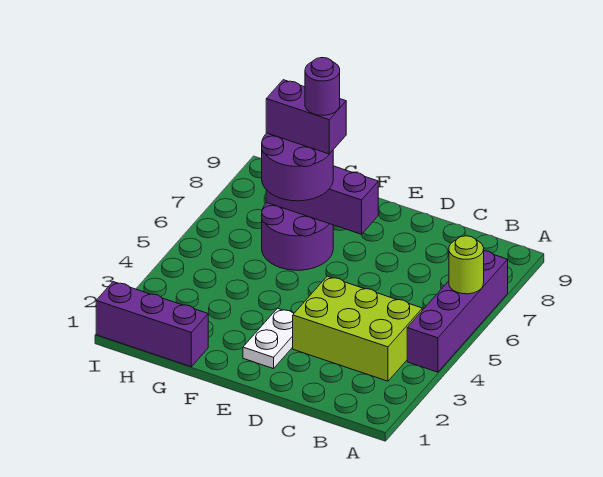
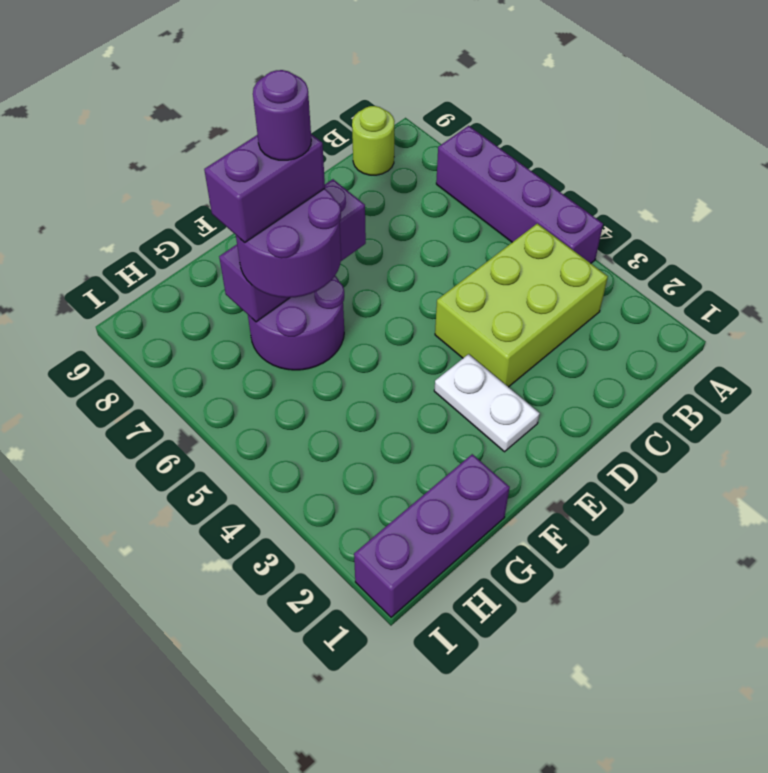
lime 1x1 round brick [449,236,484,294] -> lime 1x1 round brick moved to [352,106,395,175]

